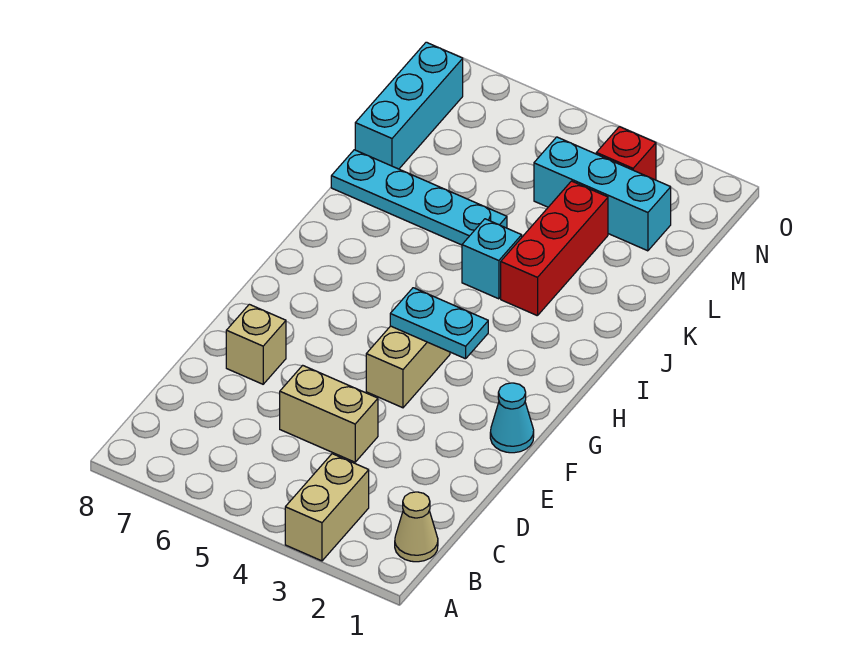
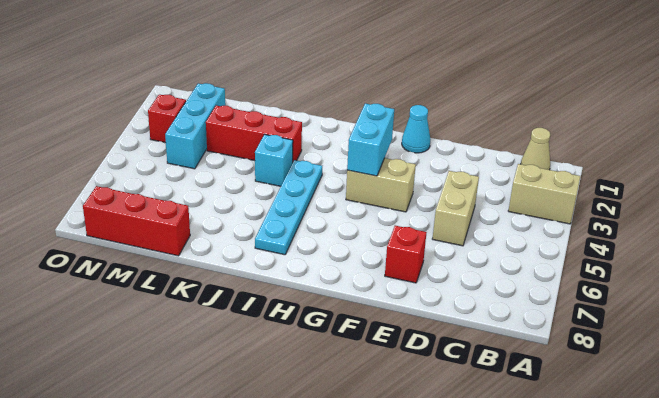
tan 1x1 brick [226,304,286,384] -> red 1x1 brick [385,226,427,283]
cyan 1x2 plate [390,288,488,359] -> cyan 1x2 brick [347,103,394,176]
cyan 1x4 plate [331,150,507,245] -> cyan 1x4 plate moved to [255,160,322,255]
cyan 1x3 brick [355,42,463,169] -> red 1x3 brick [83,186,190,256]

